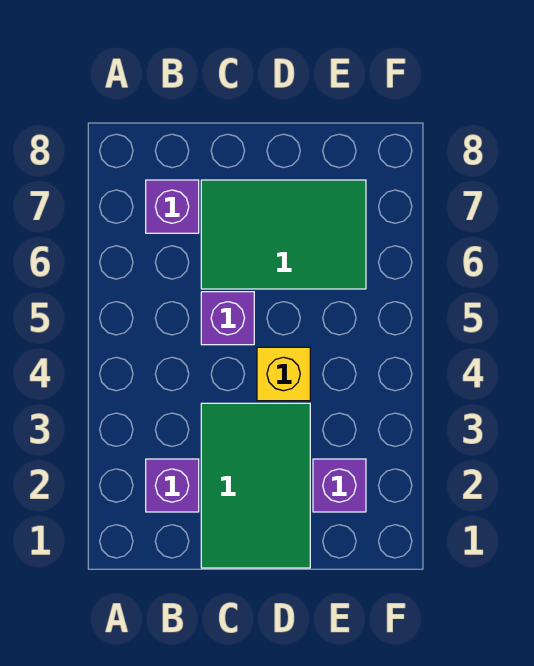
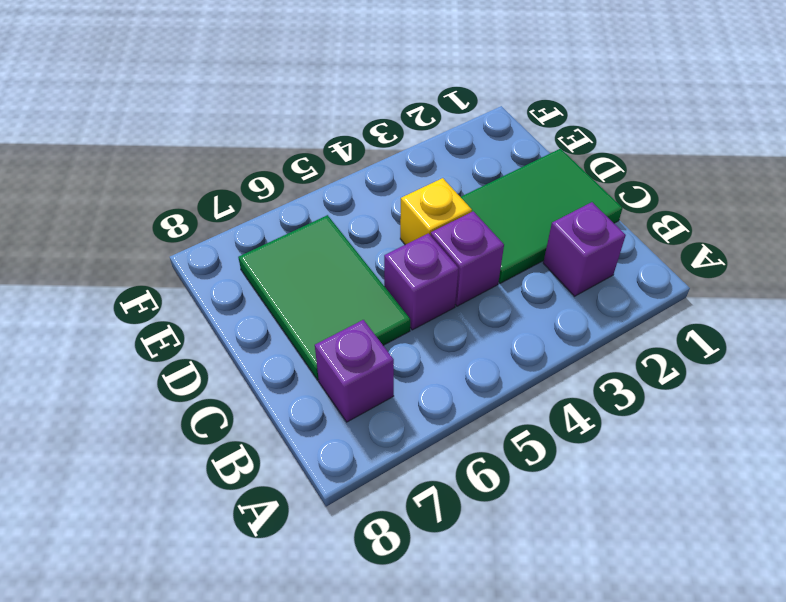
purple 1x1 brick [313,459,366,512] -> purple 1x1 brick moved to [431,211,504,306]

